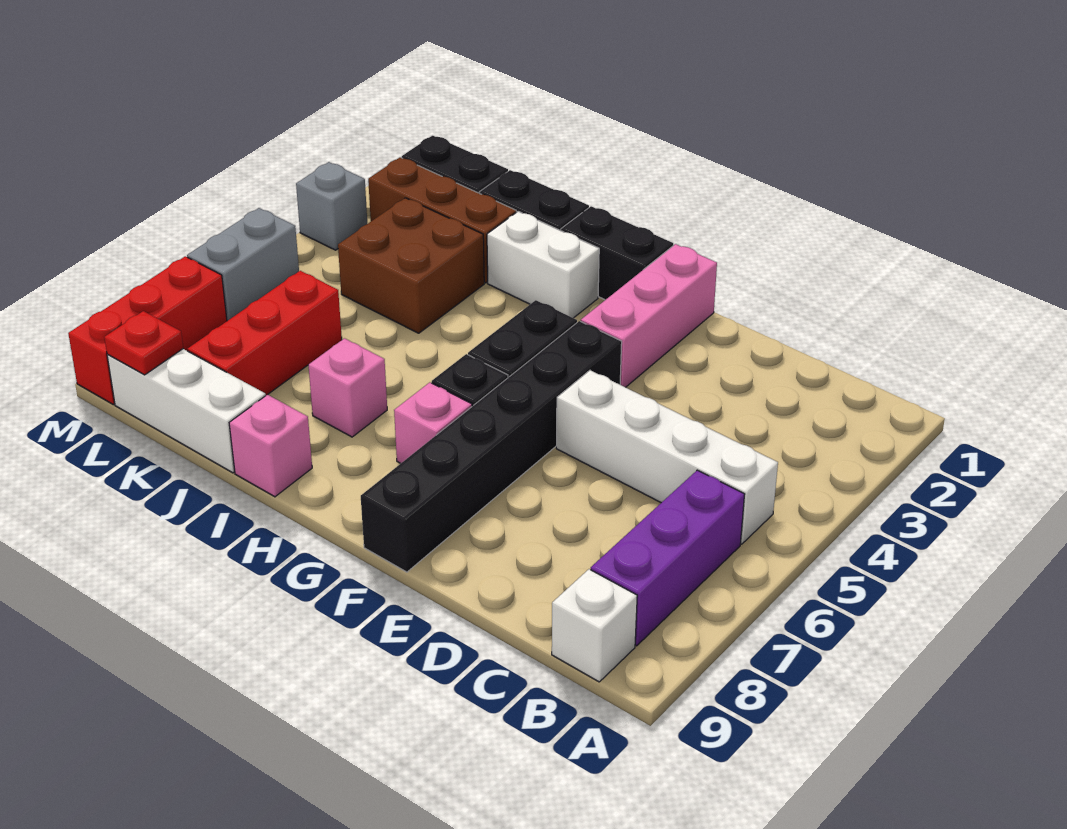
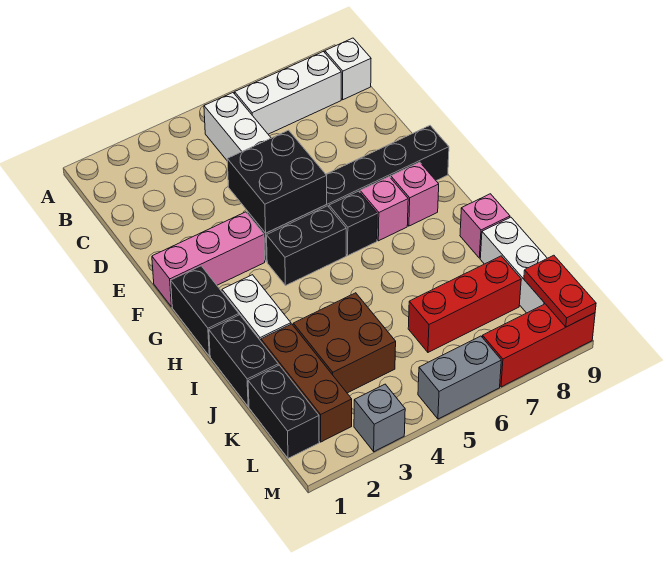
purple 1x3 brick [591,470,745,646] -> white 1x3 brick [235,51,341,134]
none -> black 2x2 brick [227,130,327,233]
pink 1x1 brick [308,338,387,437] -> pink 1x1 brick moved to [391,162,439,226]
red 1x1 plate [104,311,183,375] -> red 1x2 plate [524,255,596,327]

